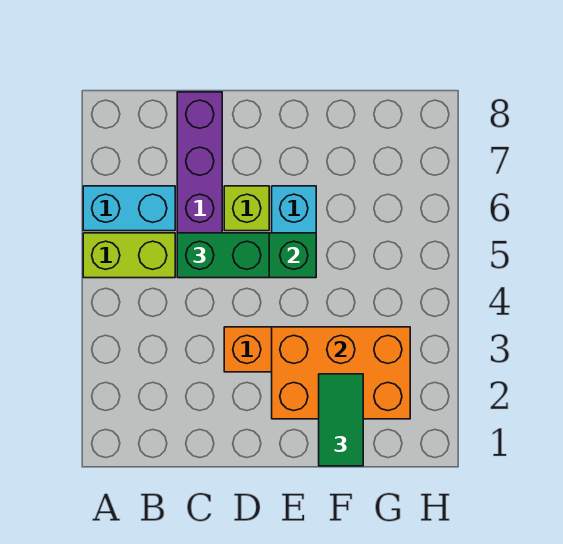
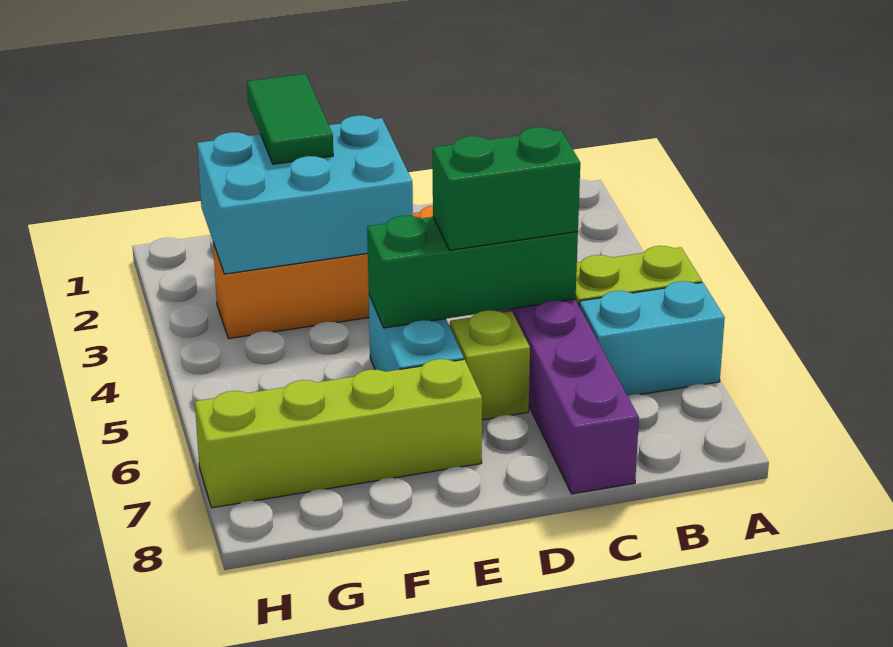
orange 2x3 brick [272,327,410,419] -> cyan 2x3 brick [197,115,413,274]
none -> lime 1x4 brick [195,359,482,508]

